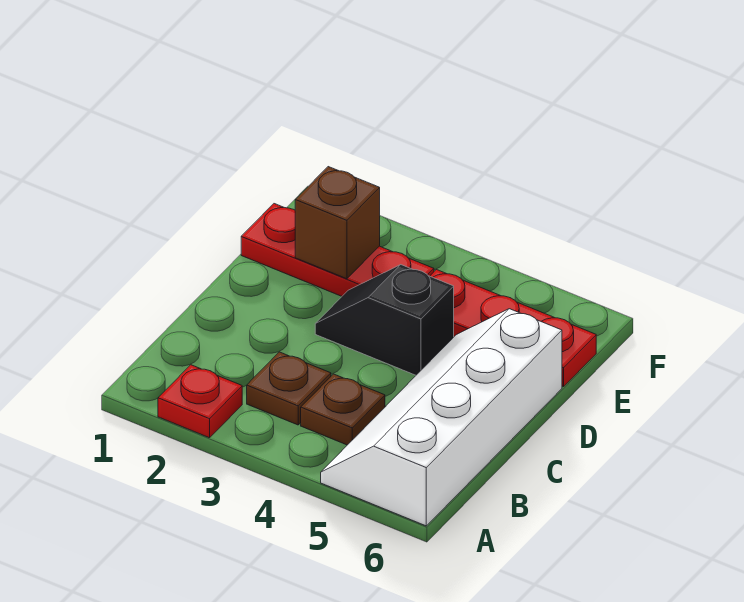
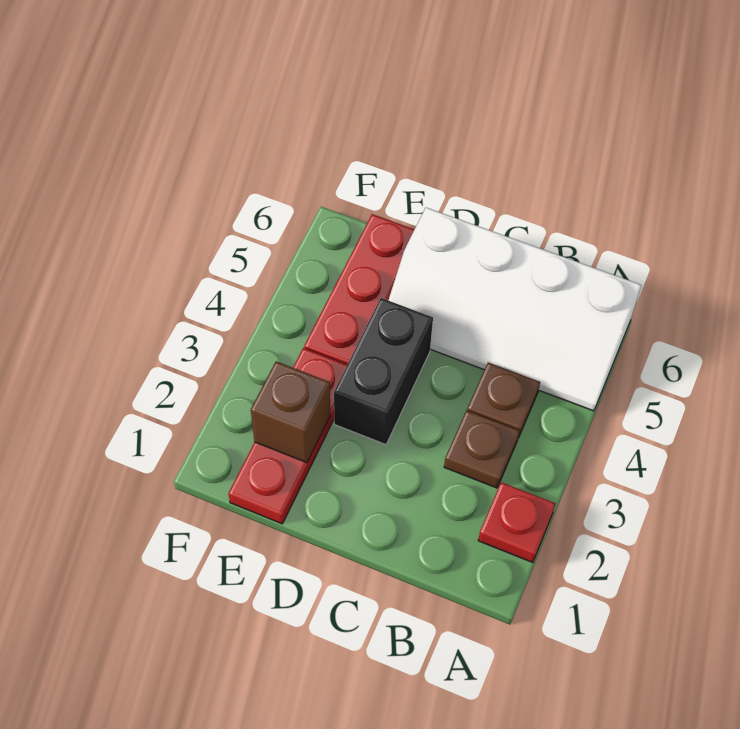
black 1x2 slope [315,265,454,375] -> black 1x2 brick [334,298,433,445]

